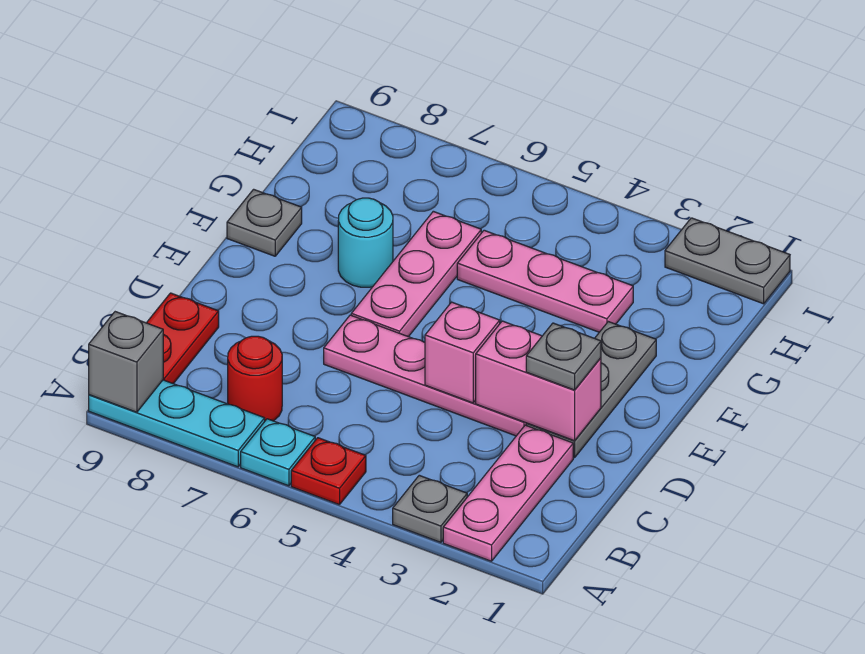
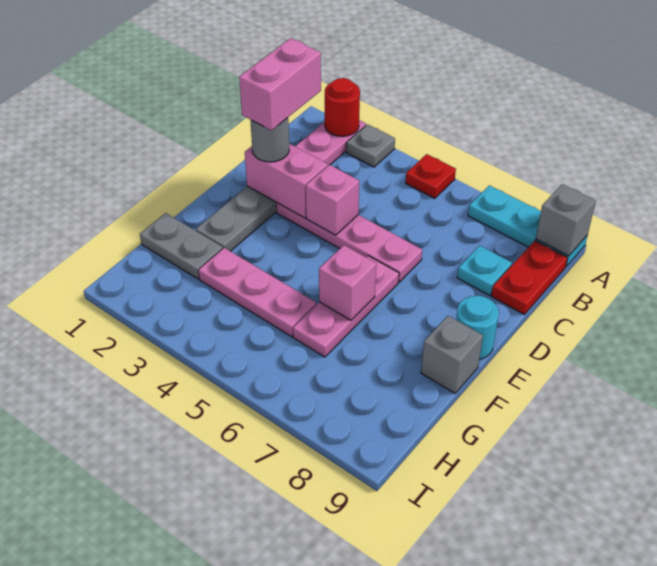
cyan 1x1 plate [241,419,315,486] -> cyan 1x1 plate moved to [457,246,512,295]
red 1x1 round brick [228,336,282,421] -> red 1x1 round brick moved to [324,78,360,136]
none -> pink 1x2 brick [239,38,321,130]
grey 1x1 plate [526,323,601,390] -> grey 1x1 round brick [250,118,289,162]
none -> pink 1x1 brick [319,245,376,320]
cyan 1x1 round brick [338,198,393,287] -> cyan 1x1 round brick moved to [456,296,499,359]
grey 1x1 plate [227,189,302,256] -> grey 1x1 brick [421,316,483,393]
grey 1x2 plate [665,218,790,304] -> grey 1x2 plate moved to [140,213,223,279]

